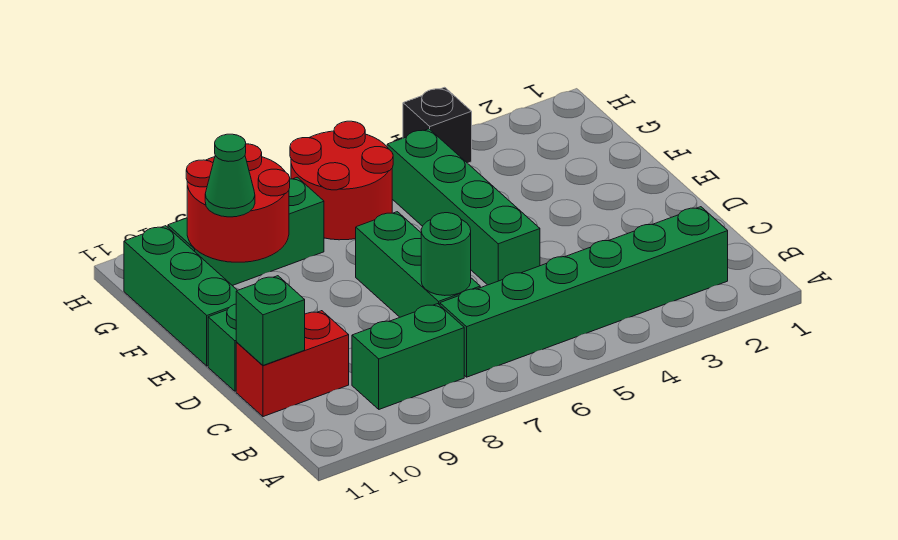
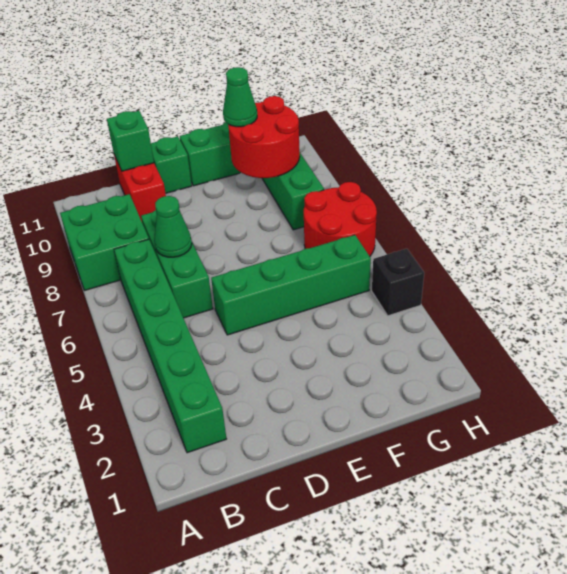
green 1x2 brick [352,304,464,409] -> green 2x2 brick [60,194,149,291]
green 1x3 brick [356,212,480,317] -> green 1x3 brick turned to [141,210,213,318]
green 1x1 round brick [421,213,471,296] -> green 1x1 cone [154,196,192,257]

